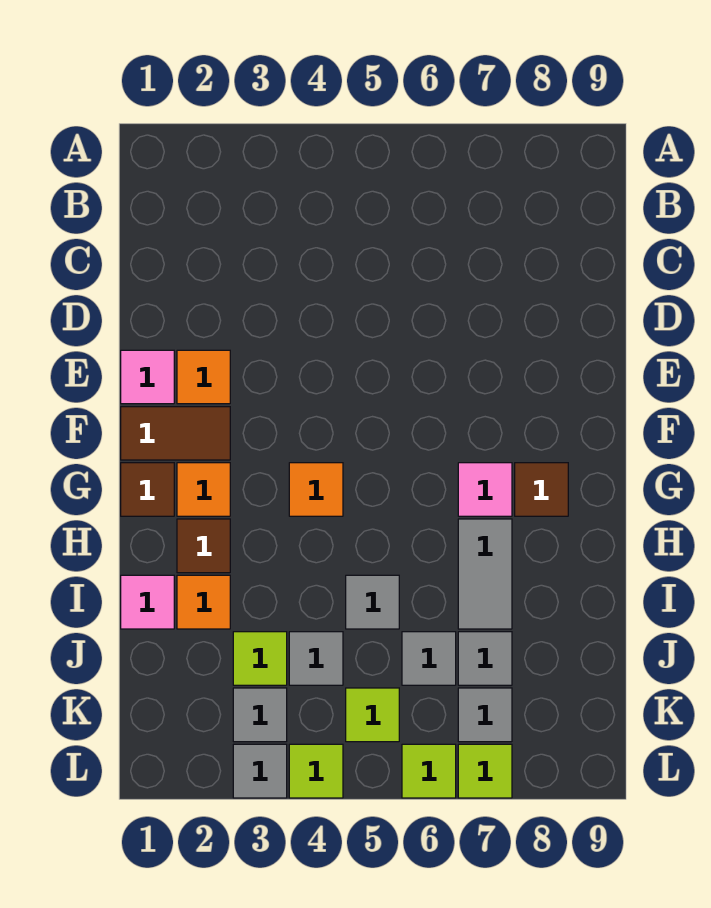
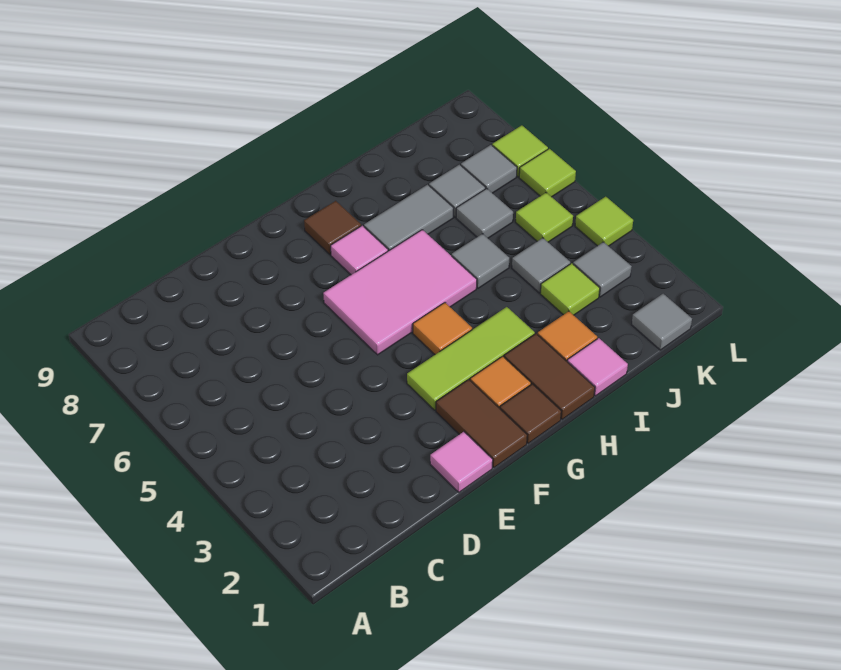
orange 1x1 tile [177,350,230,404] -> none
none -> lime 1x3 tile [407,307,535,410]
none -> pink 2x3 tile [323,230,477,355]
brown 1x1 tile [177,519,230,573] -> brown 1x2 tile [504,334,595,420]
grey 1x1 tile [233,744,287,798] -> grey 1x1 tile moved to [631,294,692,350]

